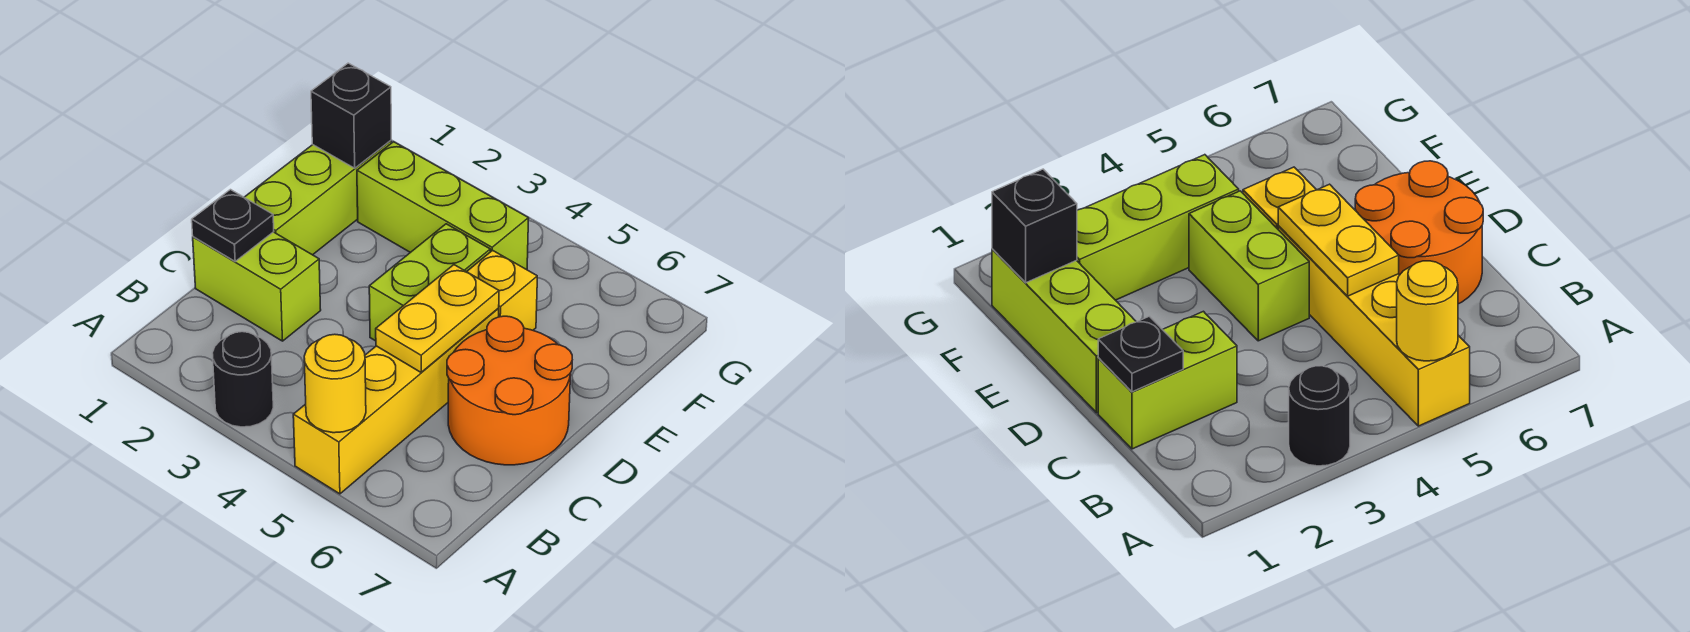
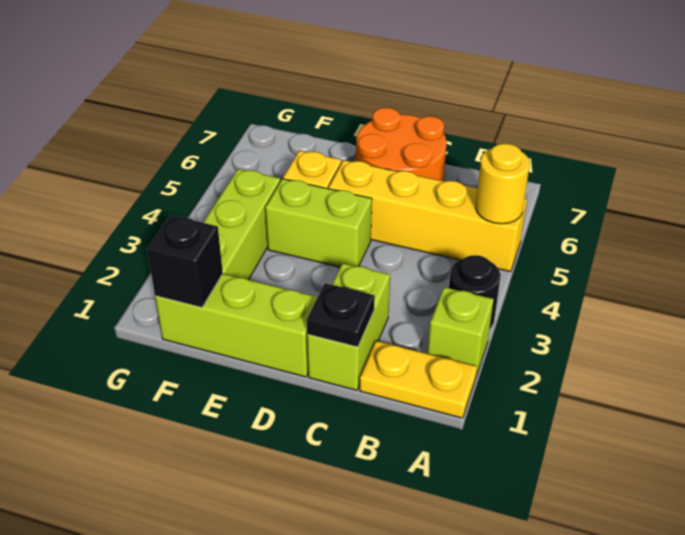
none -> lime 1x1 brick [428,287,494,376]
yellow 1x2 plate [376,265,499,372] -> yellow 1x2 plate moved to [360,341,477,418]

